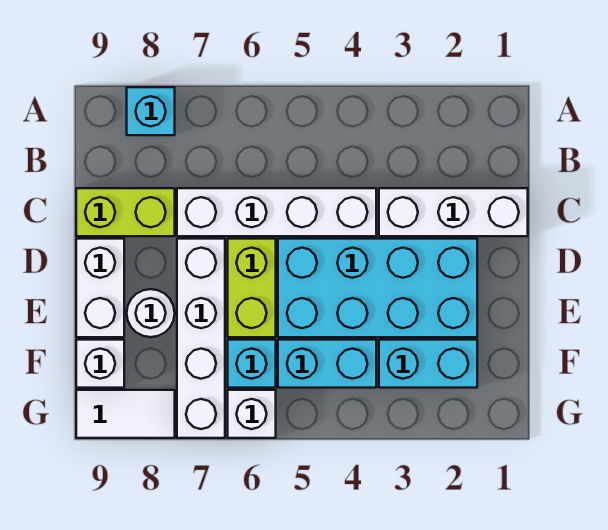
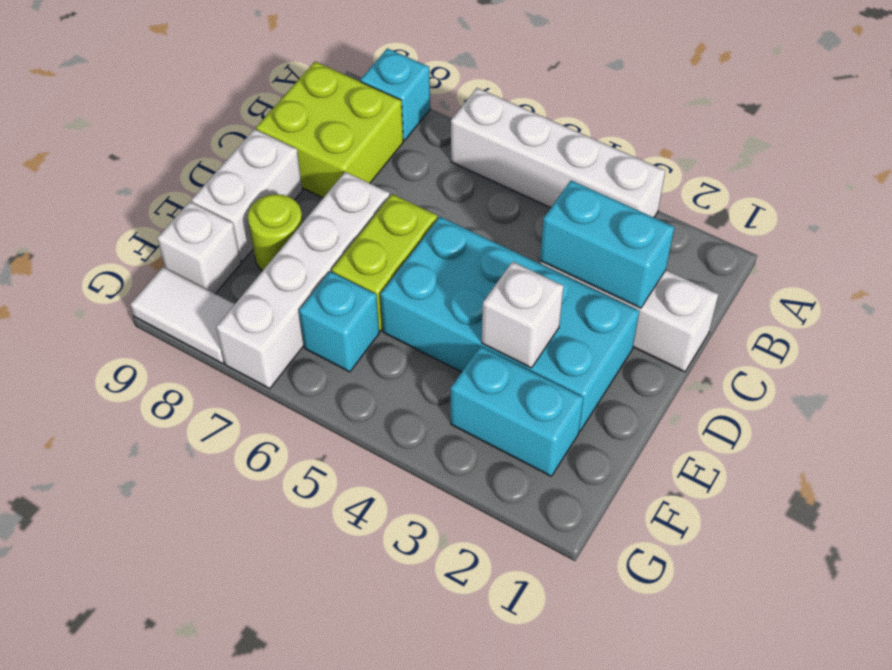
white 1x4 brick [177,188,376,236] -> white 1x4 brick moved to [451,88,665,217]
lime 1x2 brick [76,188,175,236] -> lime 2x2 brick [256,62,403,198]
white 1x1 round brick [127,289,175,337] -> lime 1x1 round brick [248,194,303,271]
cyan 1x2 brick [278,340,376,388] -> cyan 1x2 brick moved to [540,180,674,308]
white 1x1 brick [228,390,276,438] -> white 1x1 brick moved to [482,262,564,368]

